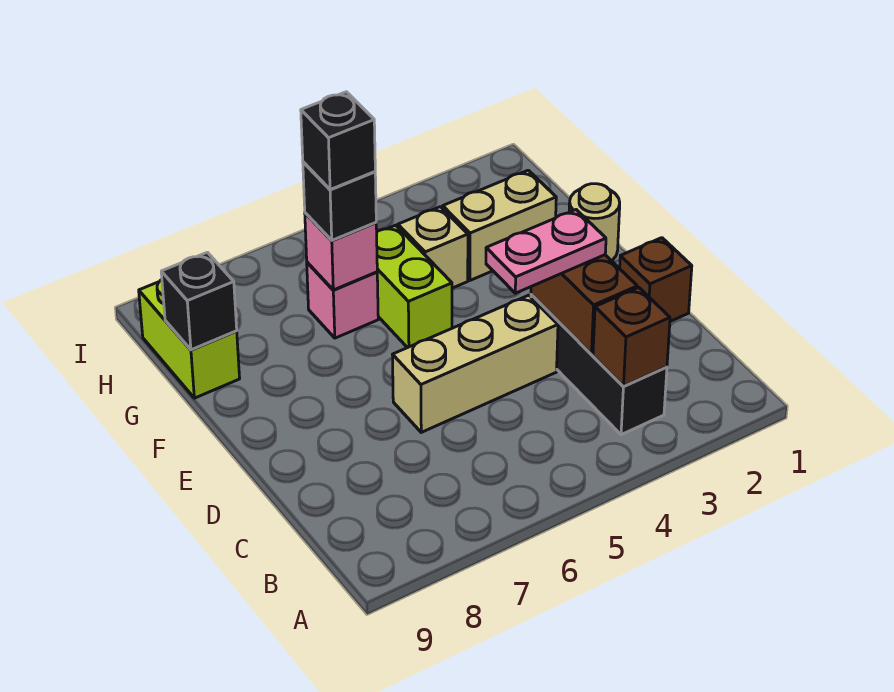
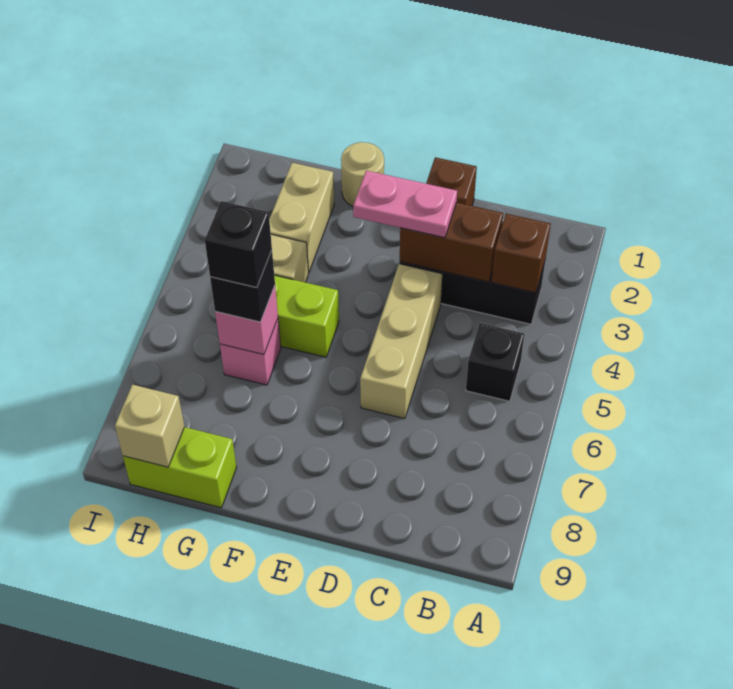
pink 1x2 plate [486,210,606,293] -> pink 1x2 plate turned to [353,171,457,238]
black 1x1 brick [161,252,237,350] -> black 1x1 brick moved to [466,323,524,401]
none -> tan 1x1 brick [115,385,184,467]

